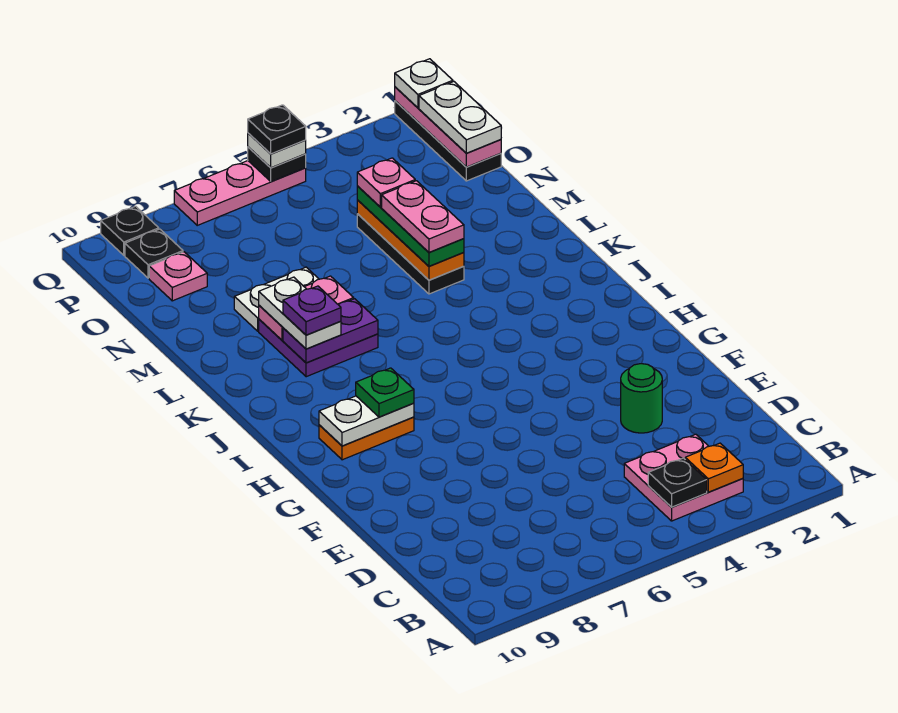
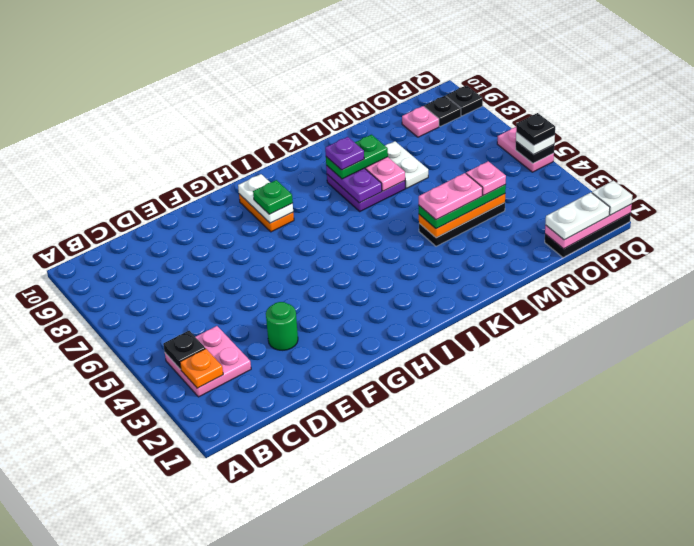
white 1x2 plate [259,277,341,349] -> green 1x2 plate [326,135,388,179]
pink 1x3 plate [174,161,306,225] -> pink 1x2 plate [497,127,554,172]

